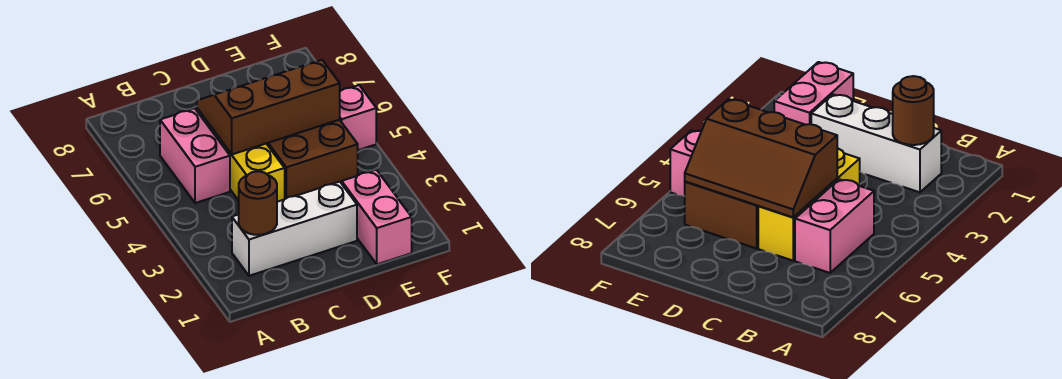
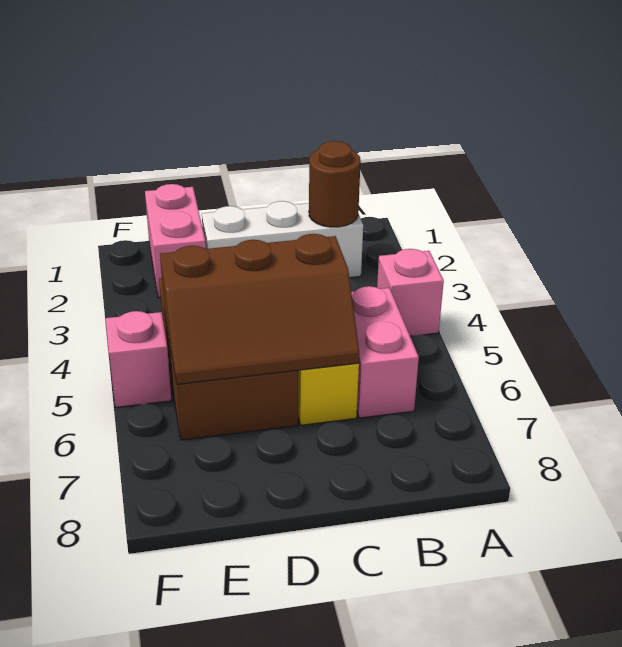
none -> pink 1x1 brick [377,249,444,336]

